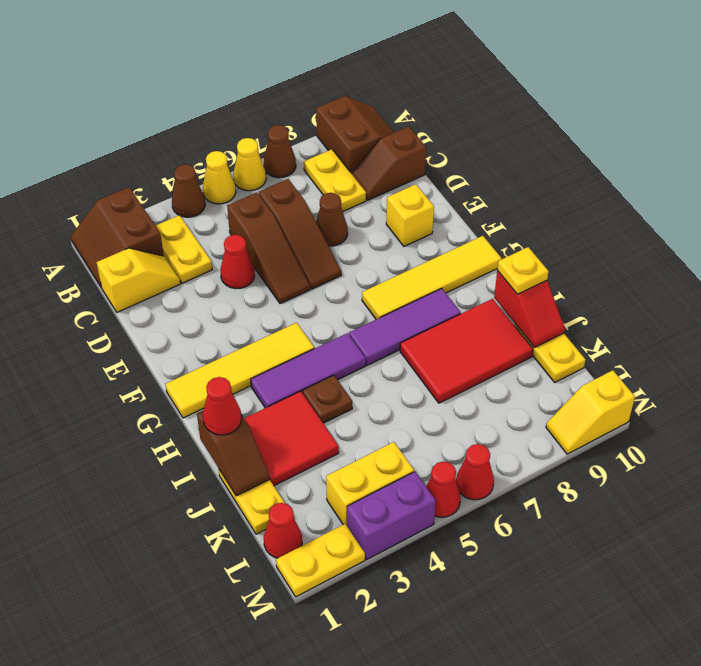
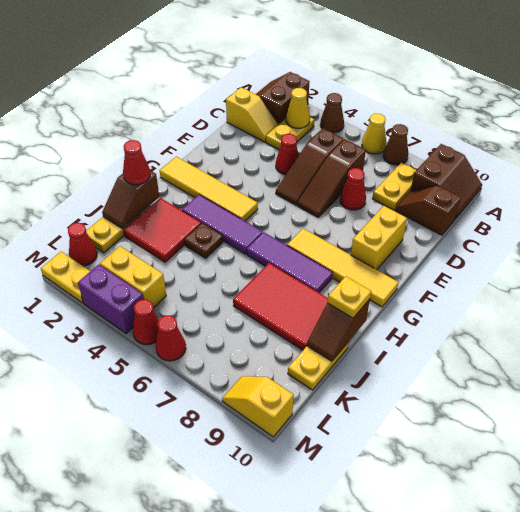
yellow 1x1 cone [203,151,236,204] -> yellow 1x1 cone moved to [286,88,310,128]
brown 1x1 cone [316,193,348,246] -> red 1x1 cone [340,168,366,210]
yellow 1x1 brick [386,184,434,246] -> yellow 1x2 brick [351,206,407,270]
red 1x2 slope [494,271,565,347] -> brown 1x2 slope [307,299,370,361]

